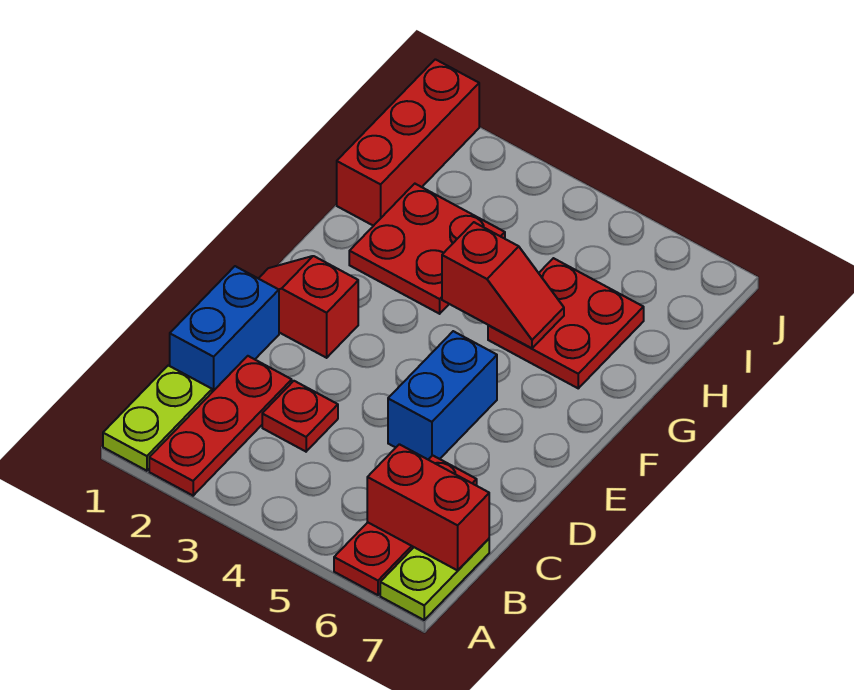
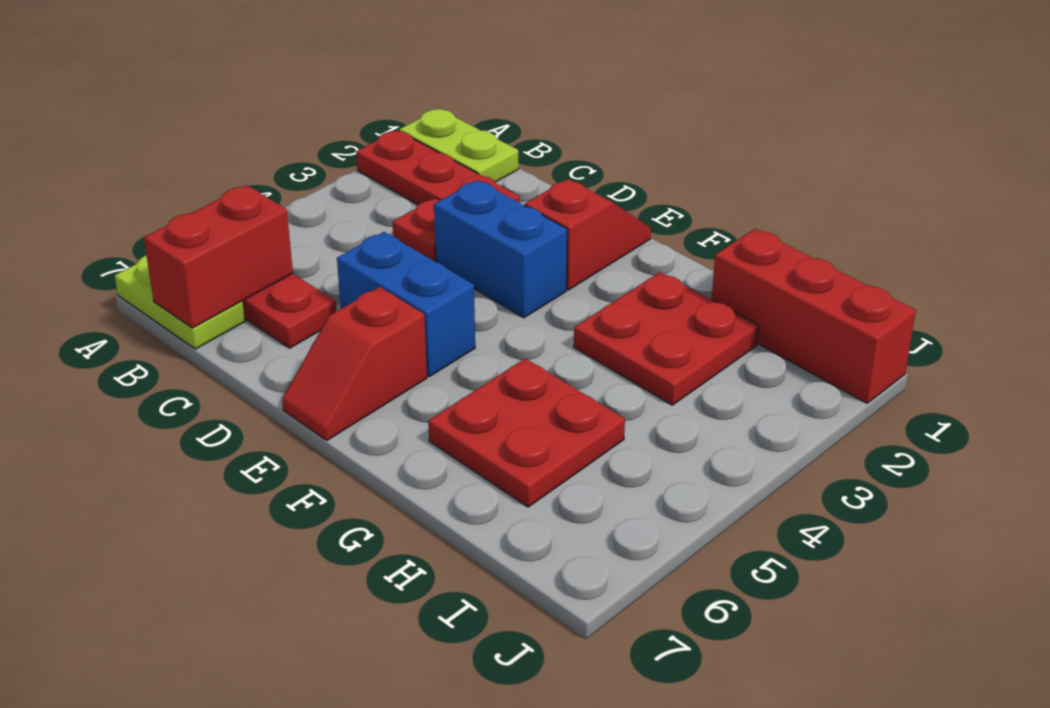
blue 1x2 brick [170,266,279,392] -> blue 1x2 brick moved to [434,180,567,318]
red 1x2 slope [442,222,564,348] -> red 1x2 slope moved to [282,287,427,440]

